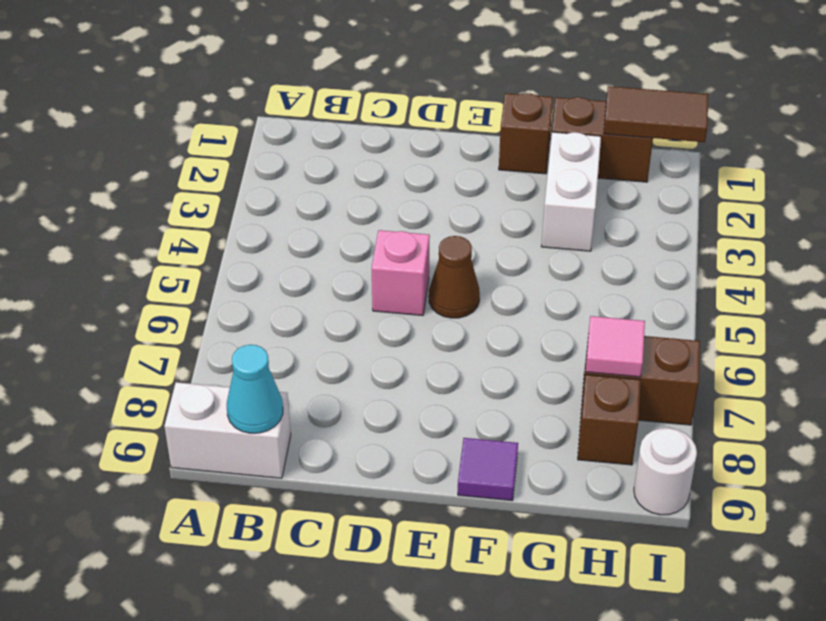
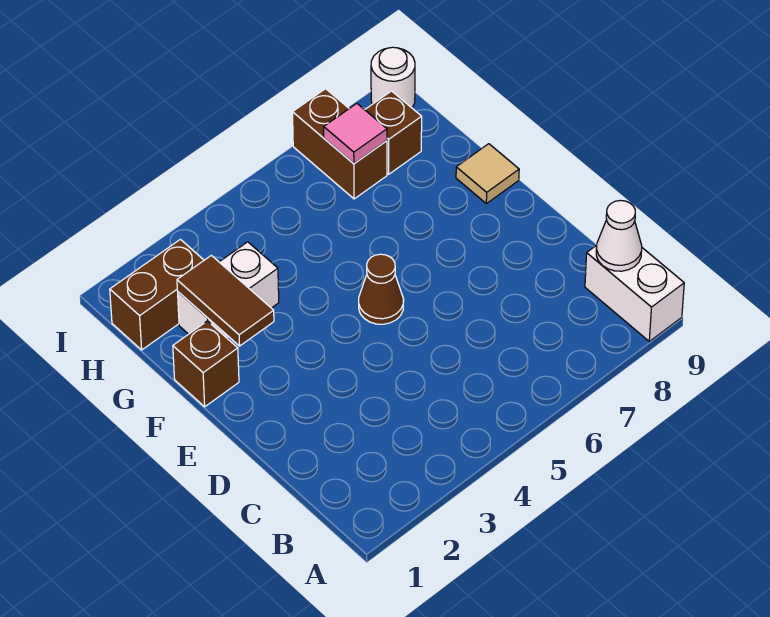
cyan 1x1 cone [227,345,283,433] -> white 1x1 cone [596,200,642,271]
pink 1x1 brick [372,230,430,316] -> none
purple 1x1 tile [458,438,518,501] -> tan 1x1 tile [456,144,519,204]
brown 1x2 brick [552,97,653,182] -> brown 1x2 brick turned to [110,239,204,350]
brown 1x2 tile [604,86,708,142] -> brown 1x2 tile moved to [177,255,274,346]

